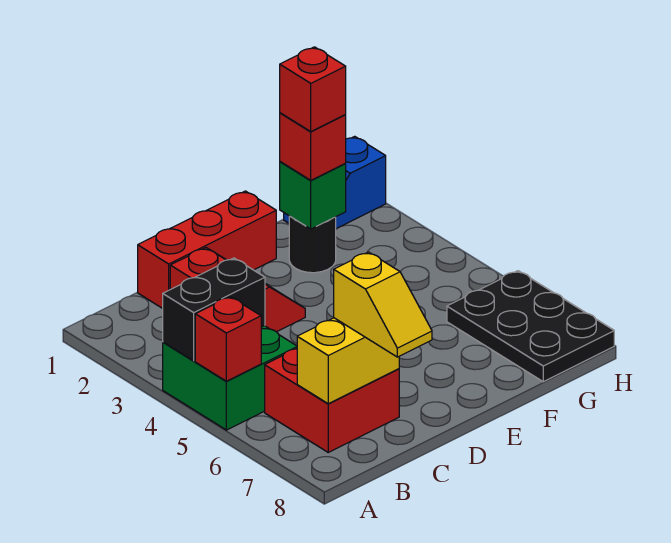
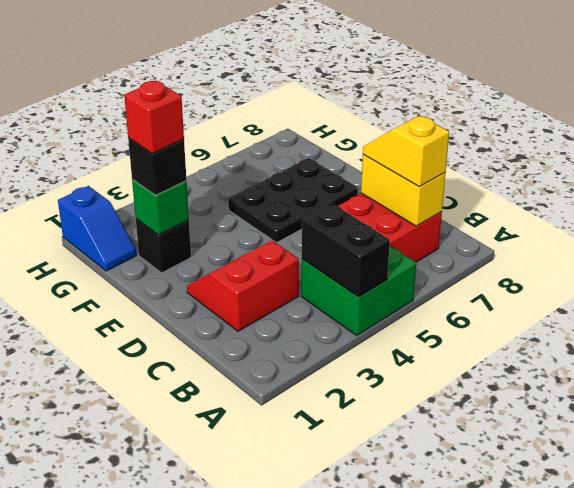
red 1x1 brick [195,297,261,381] -> none
red 1x3 brick [138,191,276,308] -> none
yellow 1x2 slope [334,252,432,357] -> yellow 1x2 slope turned to [363,116,449,187]
black 1x1 round brick [289,216,336,273] -> black 1x1 brick [136,219,191,273]
red 1x1 brick [280,113,346,180] -> black 1x1 brick [128,138,186,195]
black 2x3 plate [447,271,614,382] -> black 2x3 plate moved to [228,158,358,243]

